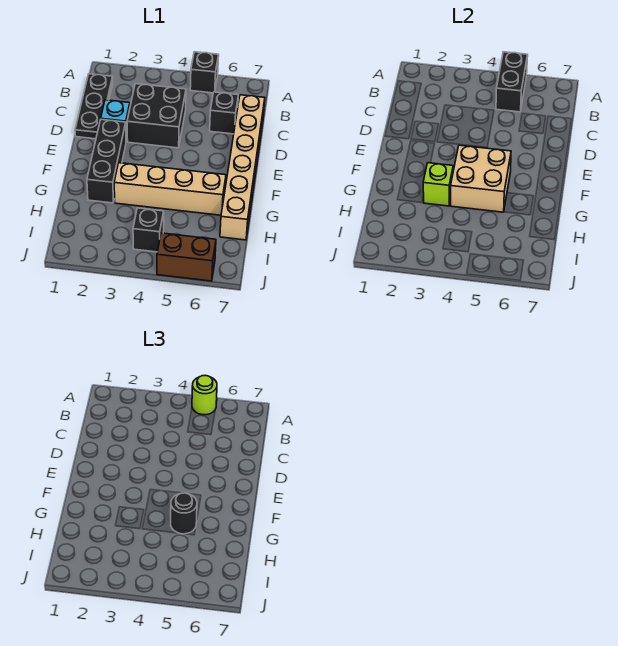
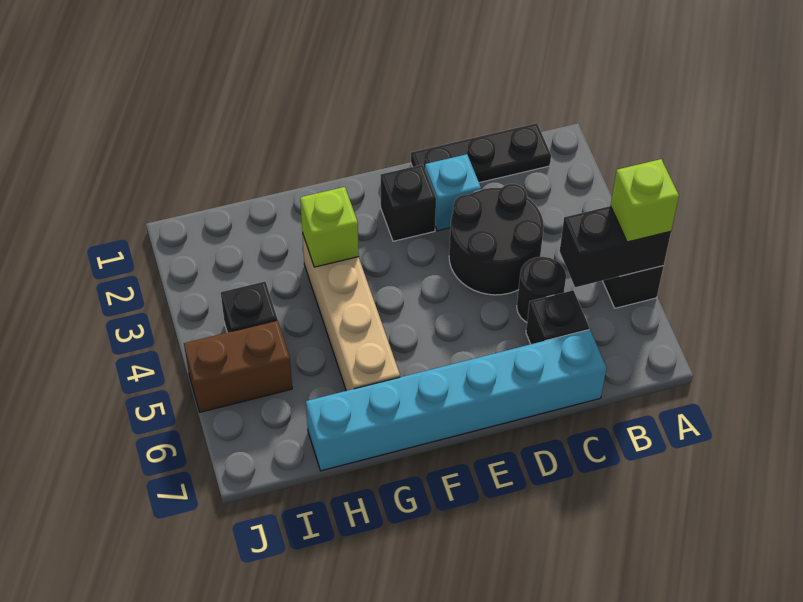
lime 1x1 round brick [192,375,217,415] -> lime 1x1 brick [611,159,679,242]
black 2x2 brick [127,84,186,148] -> black 2x2 round brick [449,184,544,295]
tan 1x6 brick [220,95,265,240] -> cyan 1x6 brick [306,330,606,471]
black 1x3 brick [87,119,126,203] -> black 1x1 brick [381,165,436,241]
tan 2x2 brick [451,145,511,212] -> none
black 1x1 round brick [171,493,197,534] -> black 1x1 round brick moved to [517,257,566,322]
brown 1x2 brick [157,233,216,281] -> brown 1x2 brick turned to [184,320,292,412]

